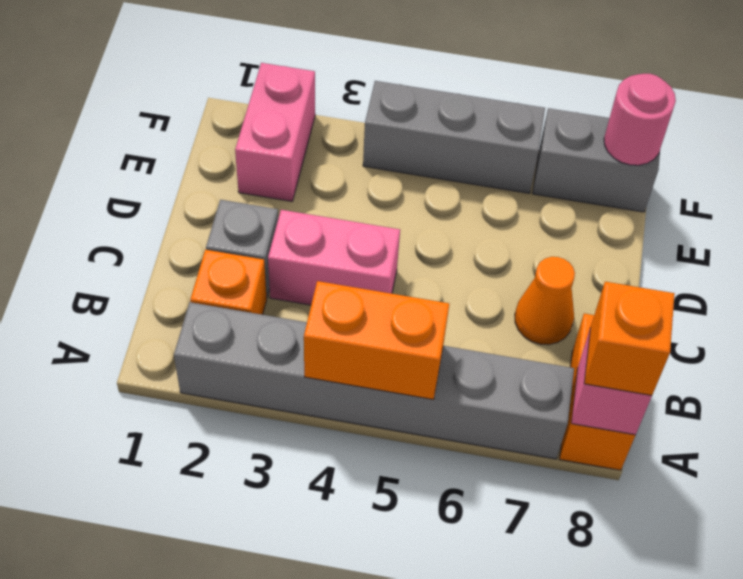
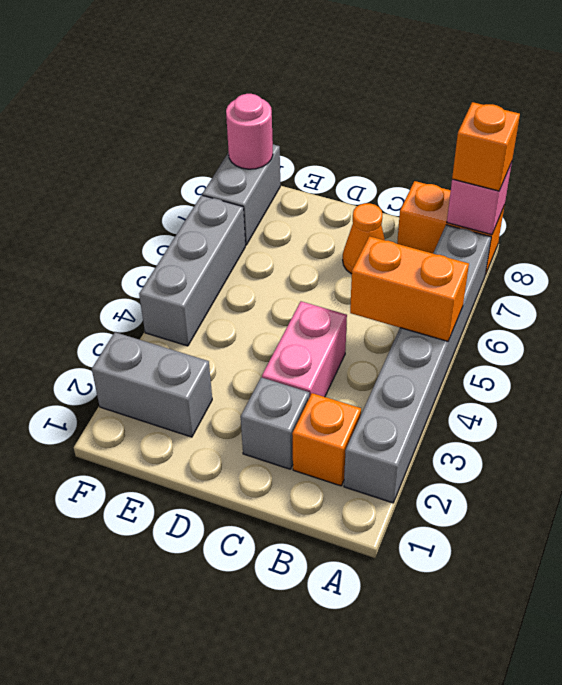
orange 1x2 brick [304,281,449,399] -> orange 1x2 brick turned to [350,236,469,341]
pink 1x2 brick [235,63,315,201] -> grey 1x2 brick [92,332,212,437]

